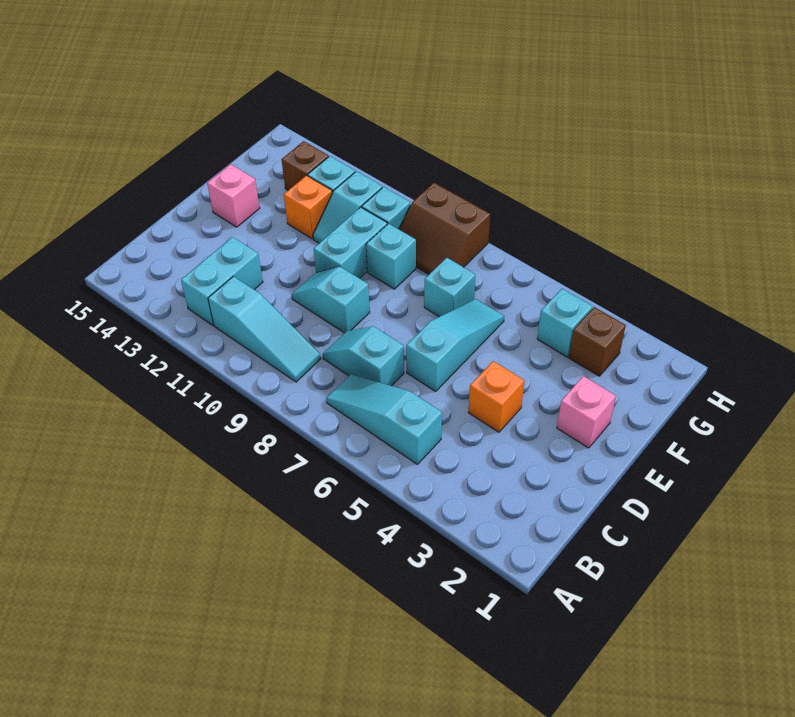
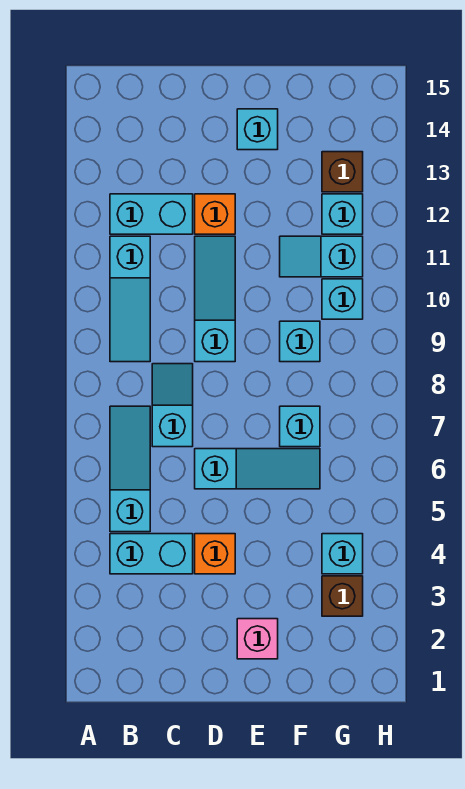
cyan 1x2 slope [292,267,370,333] -> cyan 1x3 slope [195,236,235,362]
cyan 1x2 brick [314,207,387,278] -> cyan 1x2 brick moved to [110,534,193,574]
pink 1x1 brick [207,164,260,227] -> cyan 1x1 brick [237,109,278,150]
orange 1x1 brick [284,175,332,239] -> orange 1x1 brick moved to [195,194,235,234]
brown 2x2 slope [399,183,490,274] -> none

